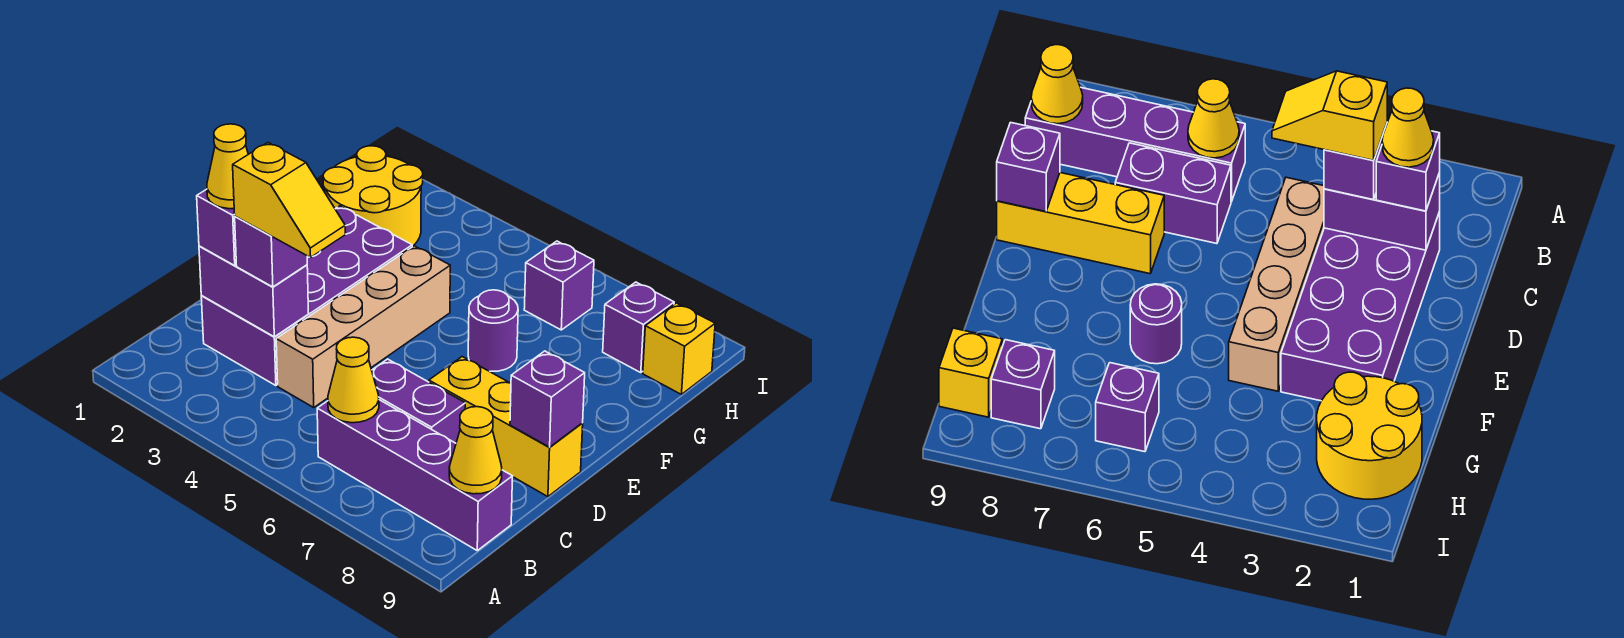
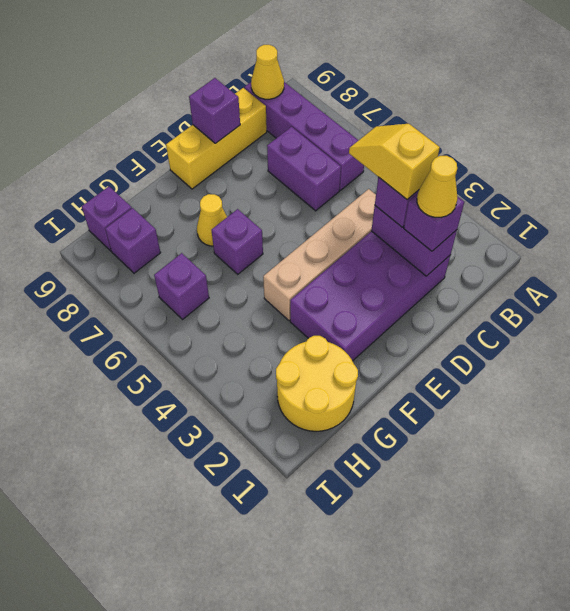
yellow 1x1 cone [328,337,379,423] -> yellow 1x1 cone moved to [197,194,227,246]
yellow 1x3 brick [429,357,583,497] -> yellow 1x3 brick turned to [166,88,267,189]
purple 1x1 round brick [468,290,518,371] -> purple 1x1 brick [212,209,263,274]
yellow 1x1 brick [643,303,715,394] -> purple 1x1 brick [82,187,132,251]

